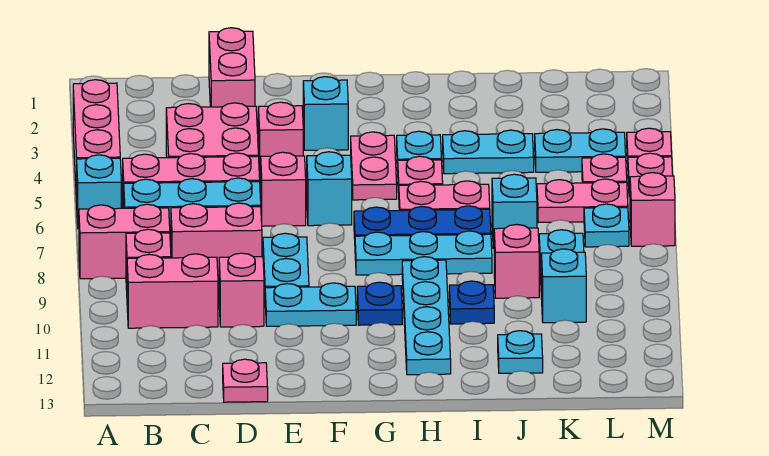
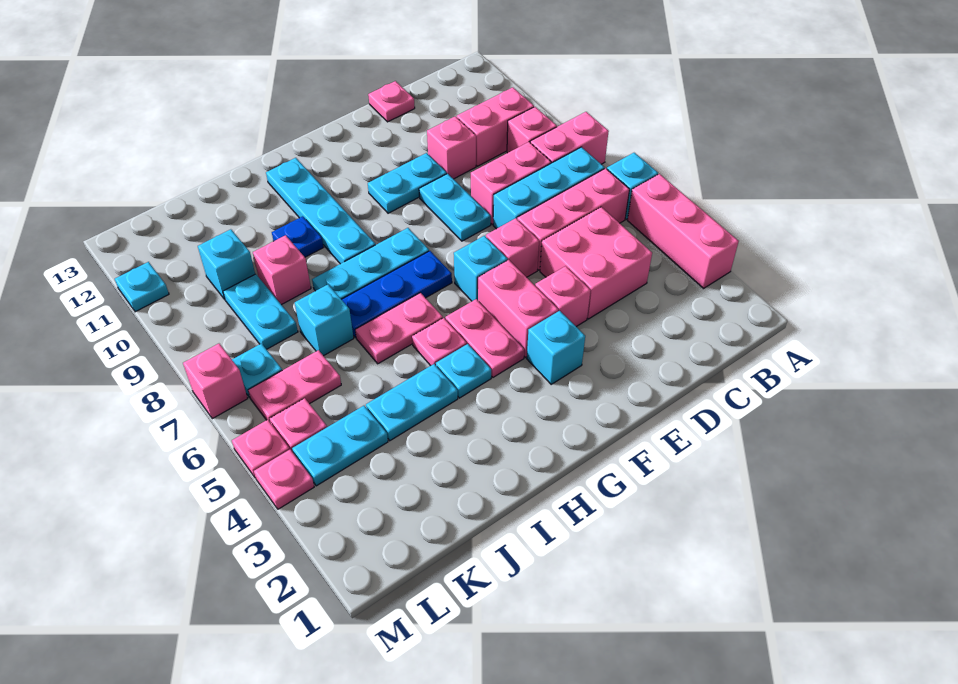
pink 1x2 brick [209,28,255,107] -> pink 1x2 brick moved to [478,260,558,357]
blue 1x1 plate [357,282,402,325] -> none
cyan 1x1 plate [498,331,543,373] -> cyan 1x1 plate moved to [115,262,169,312]

